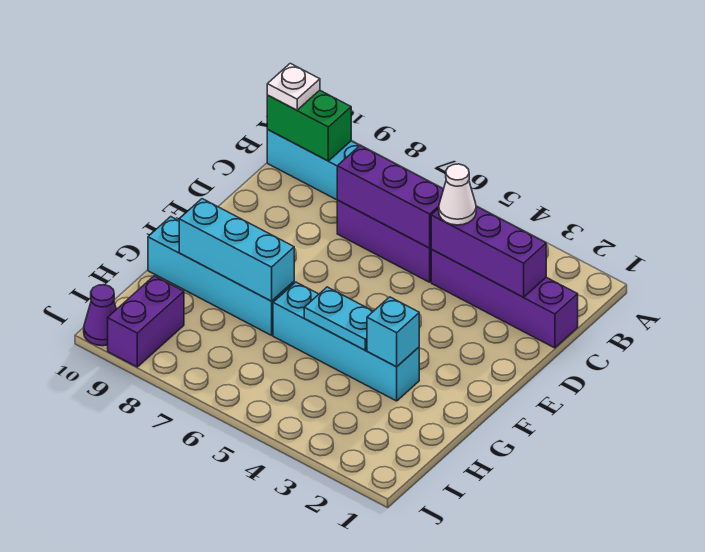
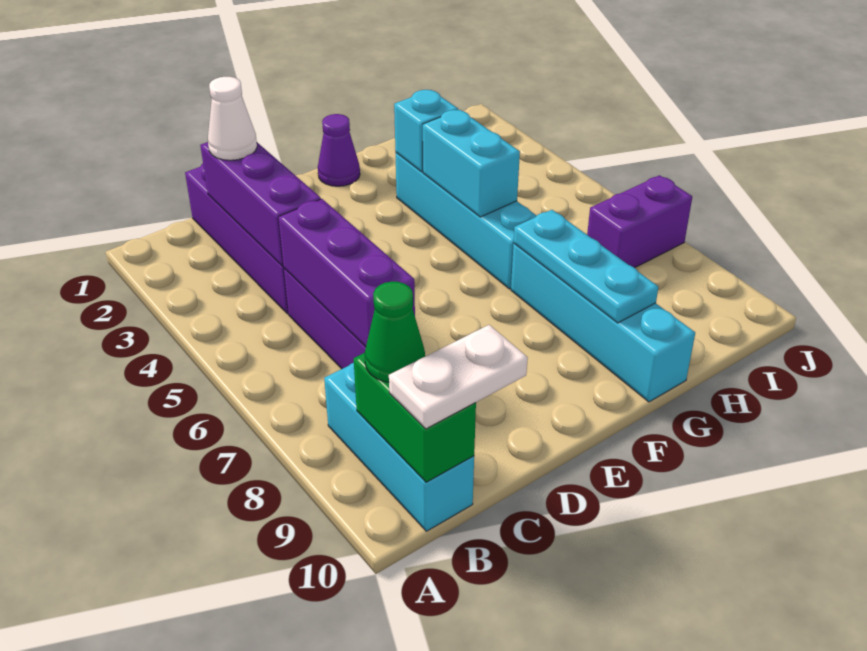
none -> green 1x1 cone [365,282,425,382]
white 1x1 plate [267,63,320,110] -> white 1x2 plate [389,325,528,429]
white 1x1 cone [439,164,476,225] -> white 1x1 cone moved to [208,77,257,160]
cyan 1x2 plate [304,287,373,350] -> cyan 1x2 brick [423,110,520,217]
cyan 1x3 brick [179,199,294,301] -> cyan 1x3 plate [514,210,658,323]
purple 1x2 brick [108,276,184,367] -> purple 1x2 brick moved to [587,175,692,268]
purple 1x1 cone [84,285,116,346] -> purple 1x1 cone moved to [318,114,360,186]

